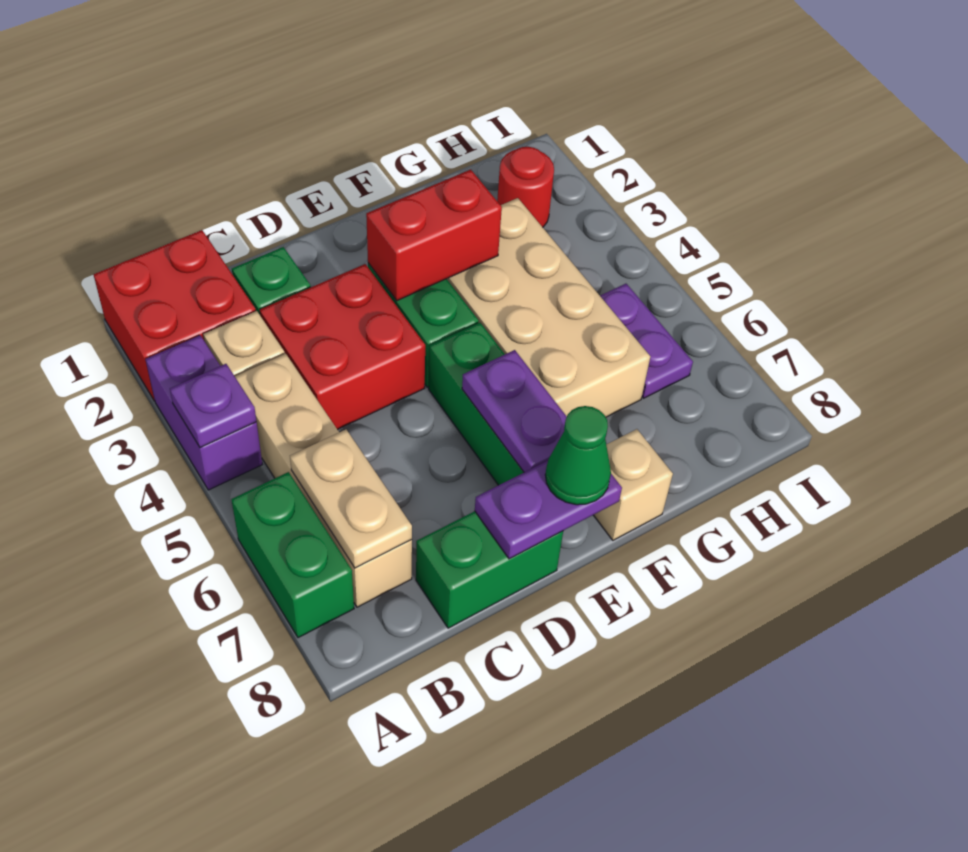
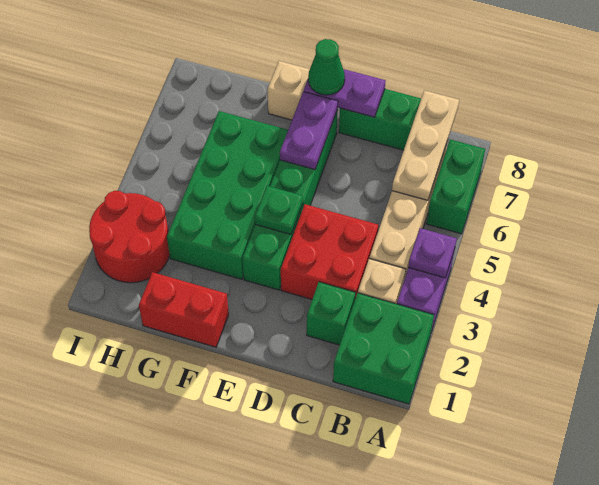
red 2x2 brick [93,230,256,401] -> green 2x2 brick [333,293,434,404]
tan 1x2 plate [290,430,412,568] -> tan 1x3 plate [392,90,459,200]
red 1x2 brick [366,170,502,301] -> red 1x2 brick moved to [139,272,229,347]
none -> green 1x1 plate [255,186,303,234]
tan 2x4 brick [447,198,650,417] -> green 2x4 brick [167,111,288,279]
red 1x1 round brick [497,147,554,227] -> red 2x2 round brick [89,191,170,283]
purple 1x2 plate [600,284,693,398] -> none

